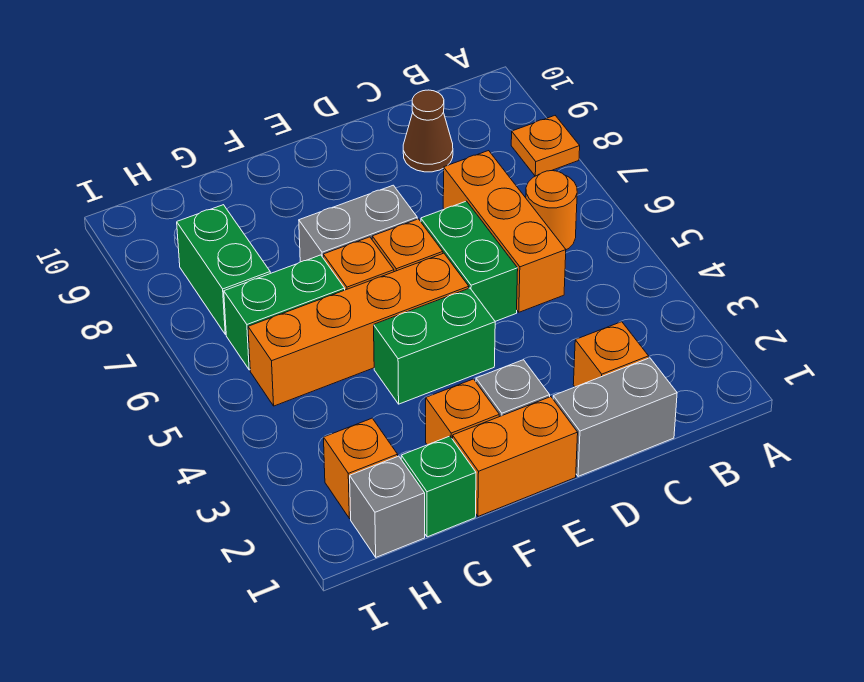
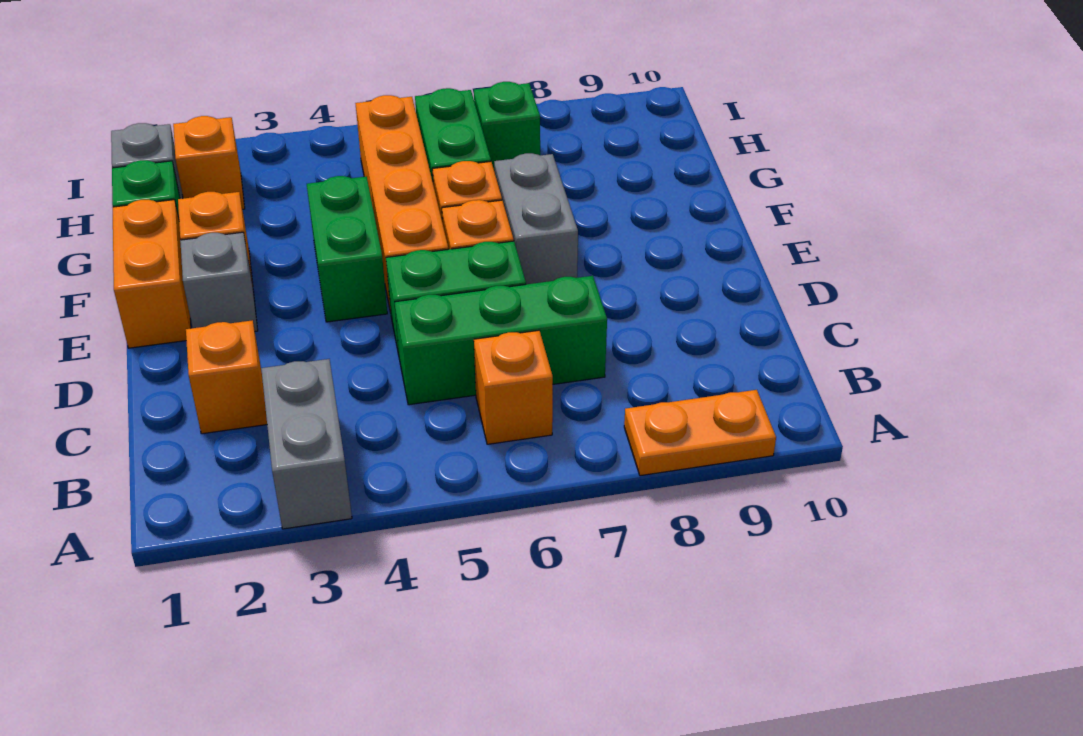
orange 1x1 plate [511,116,580,176] -> orange 1x2 plate [624,390,776,476]
orange 1x1 round brick [526,171,577,250] -> orange 1x1 brick [474,330,553,444]
grey 1x2 brick [553,358,677,476] -> grey 1x2 brick moved to [261,359,352,529]
orange 1x3 brick [443,151,566,312] -> green 1x3 brick [395,276,607,405]
brown 1x1 cone [403,90,453,172] -> none
green 1x2 brick [177,205,270,334] -> green 1x1 brick [474,82,540,172]

